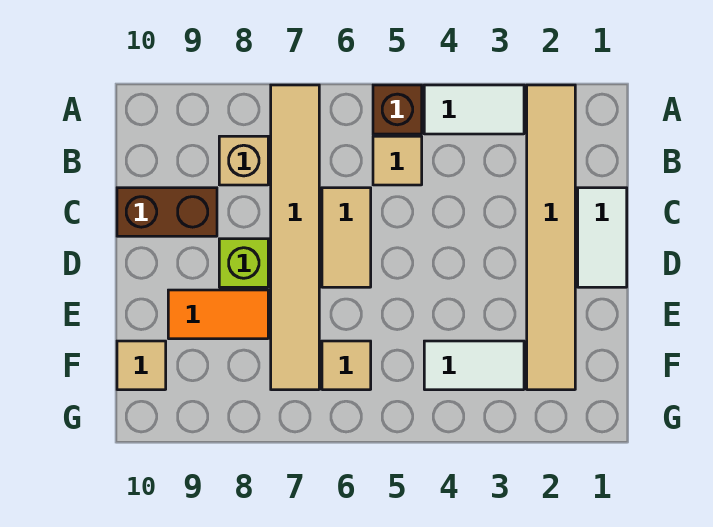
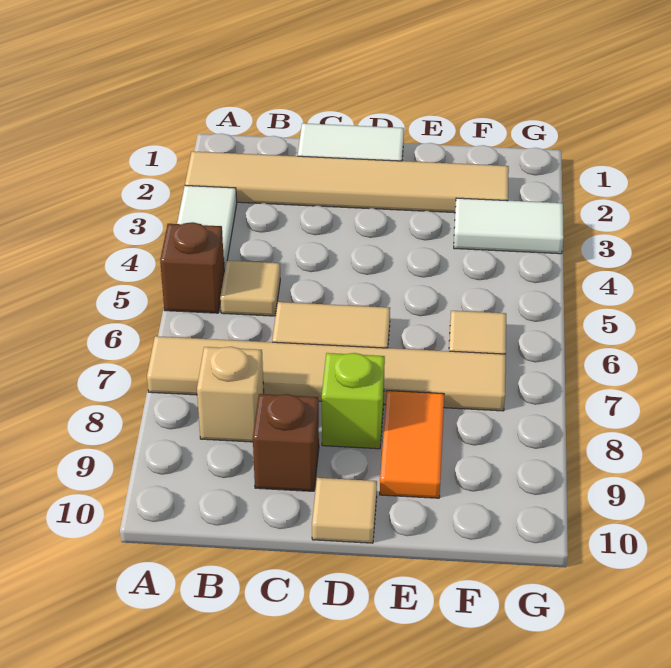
brown 1x2 brick [117,188,217,236] -> brown 1x1 brick [253,394,319,491]
white 1x2 tile [424,341,524,390] -> white 1x2 tile turned to [454,198,564,254]
tan 1x1 tile [117,341,166,390] -> tan 1x1 tile moved to [312,478,377,543]

